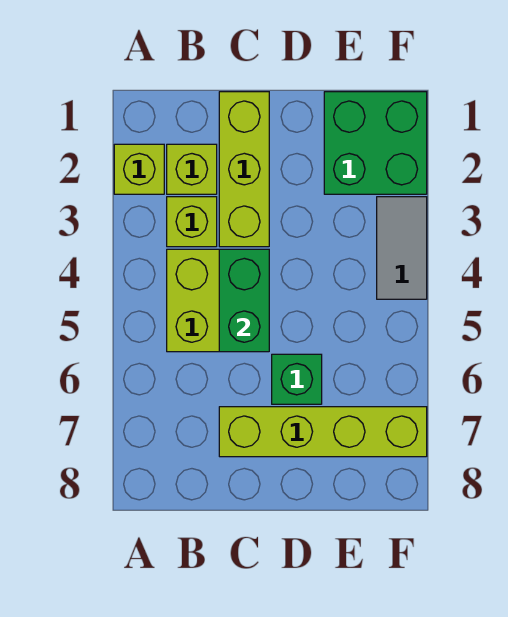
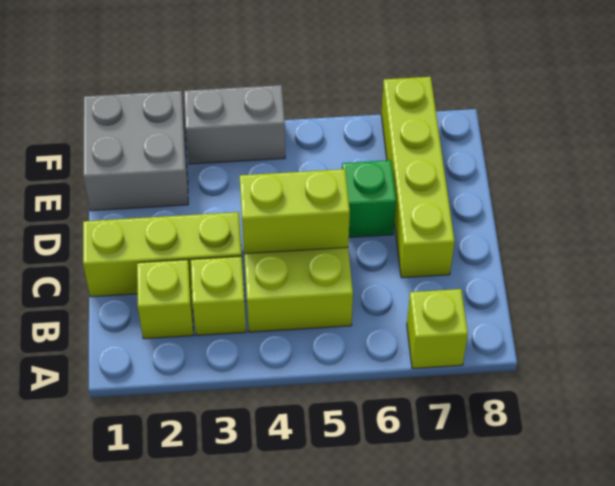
lime 1x1 brick [114,144,164,194] -> lime 1x1 brick moved to [407,289,468,369]
green 1x2 brick [219,249,269,352] -> lime 1x2 brick [239,169,350,254]
green 2x2 brick [324,92,427,194] -> grey 2x2 brick [83,91,188,211]
grey 1x2 tile [377,197,427,299] -> grey 1x2 brick [184,85,285,164]

